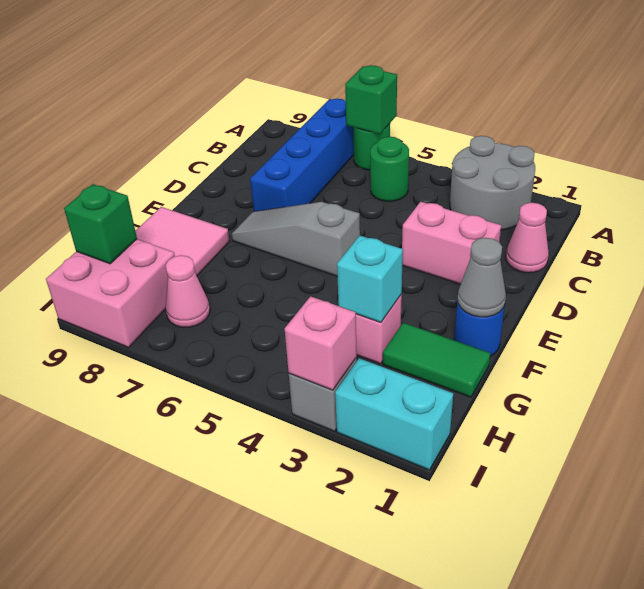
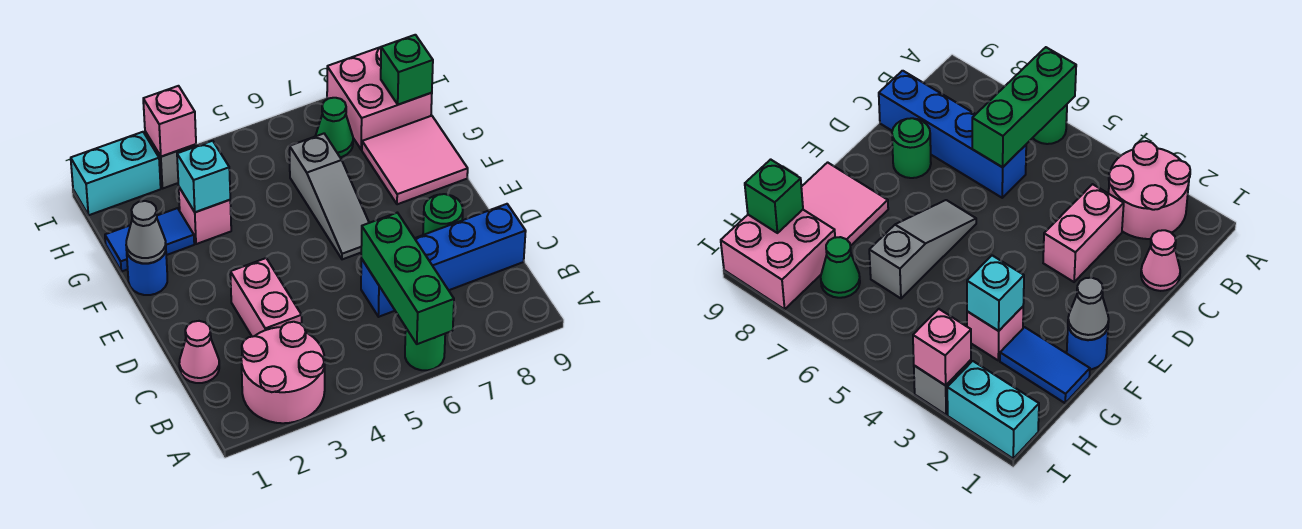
grey 2x2 round brick [450,136,535,230] -> pink 2x2 round brick [241,322,325,423]
green 1x1 brick [345,65,397,134] -> green 1x3 brick [361,213,454,344]
blue 1x4 brick [250,99,354,211] -> blue 1x4 brick turned to [361,204,526,317]
green 1x1 round brick [370,137,409,201] -> green 1x1 round brick moved to [423,194,463,235]
pink 1x2 brick [402,202,501,284] -> pink 1x2 brick turned to [230,258,302,337]
grey 1x3 slope [232,202,360,276] -> grey 1x3 slope turned to [290,134,369,259]
green 1x2 tile [383,323,490,397] -> blue 1x2 tile [105,208,194,272]
pink 1x1 cone [166,255,210,327] -> green 1x1 cone [316,98,353,157]

